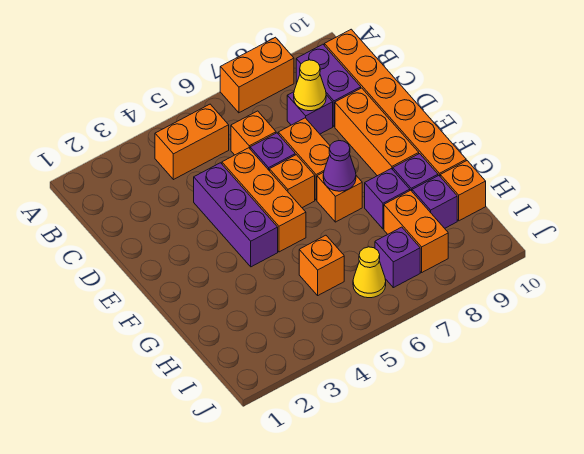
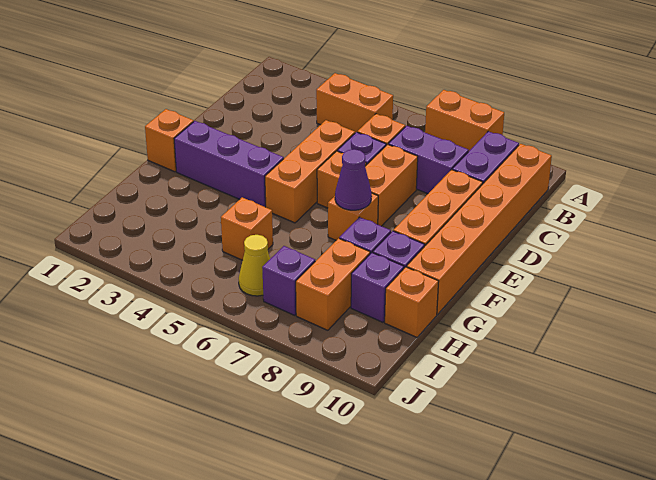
purple 1x1 brick [287,92,333,134] -> purple 1x2 brick [388,126,469,194]
yellow 1x1 cone [294,60,326,111] -> none
purple 1x3 brick [194,163,278,267] -> purple 1x3 brick turned to [174,121,284,207]
none -> orange 1x1 brick [145,109,194,172]

